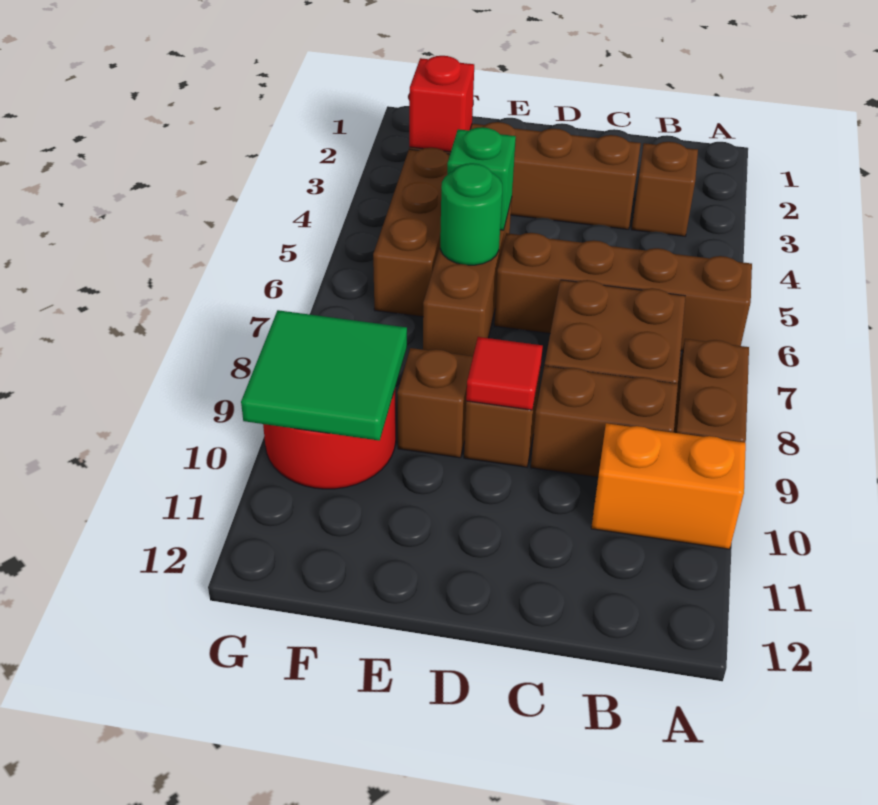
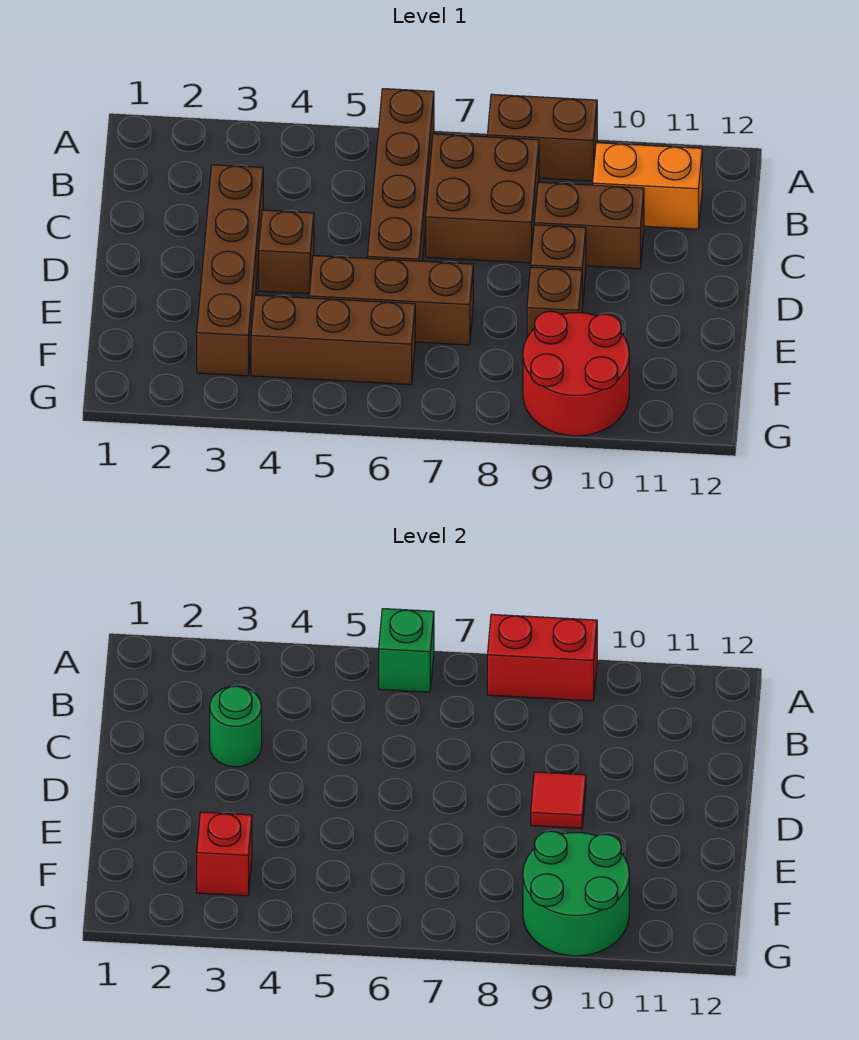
none -> red 1x2 brick [487,614,597,701]
orange 1x2 brick [591,423,746,549] -> orange 1x2 brick turned to [593,143,702,229]
brown 1x1 brick [632,142,698,236] -> brown 1x1 brick moved to [259,210,314,294]
brown 1x2 brick [531,366,678,477] -> brown 1x2 brick turned to [534,182,644,269]
green 1x1 brick [447,127,516,230] -> green 1x1 brick moved to [379,609,434,692]
green 1x1 round brick [440,163,502,265] -> green 1x1 round brick moved to [210,686,262,767]
green 2x2 tile [241,310,407,441] -> green 2x2 round brick [523,831,629,956]

